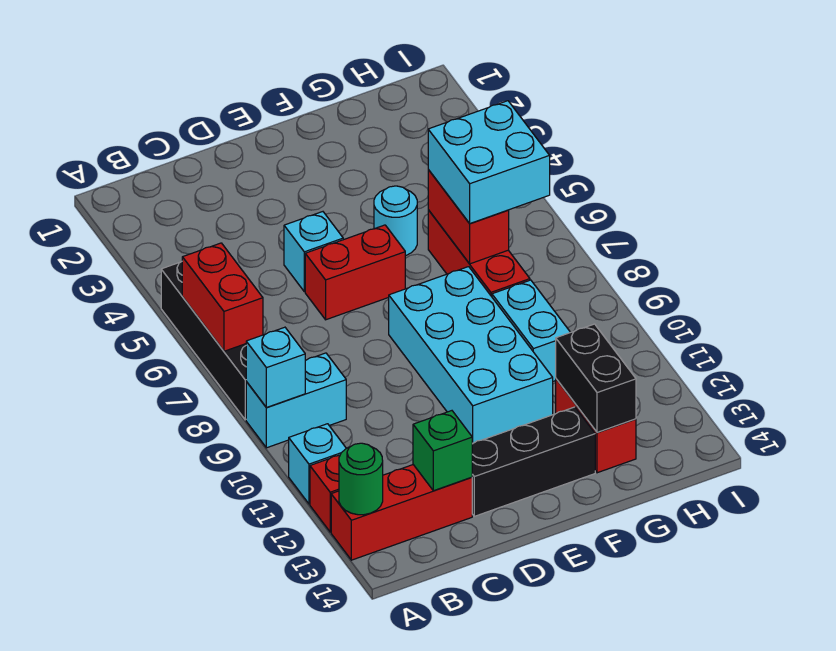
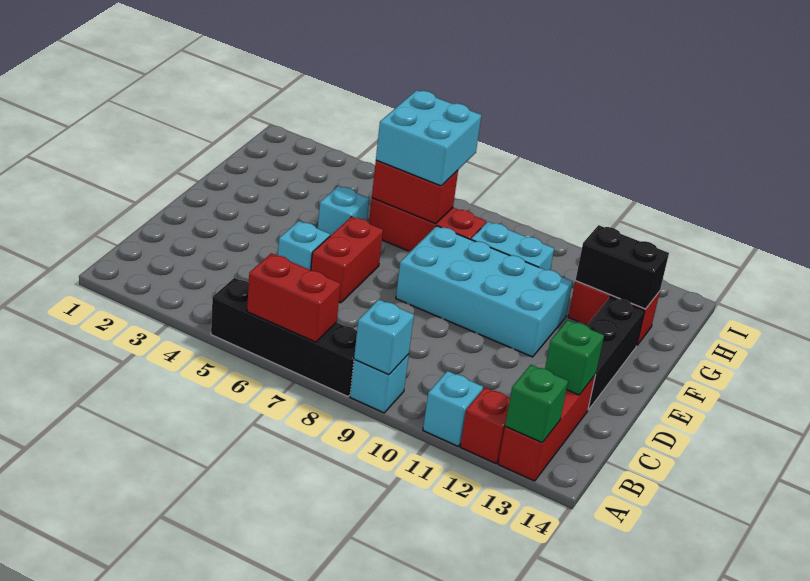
cyan 1x2 brick [246,353,346,448] -> cyan 1x1 brick [350,354,409,413]
green 1x1 round brick [339,443,383,515] -> green 1x1 brick [505,365,568,443]
cyan 1x1 round brick [374,186,417,256] -> cyan 1x1 brick [318,186,369,236]

